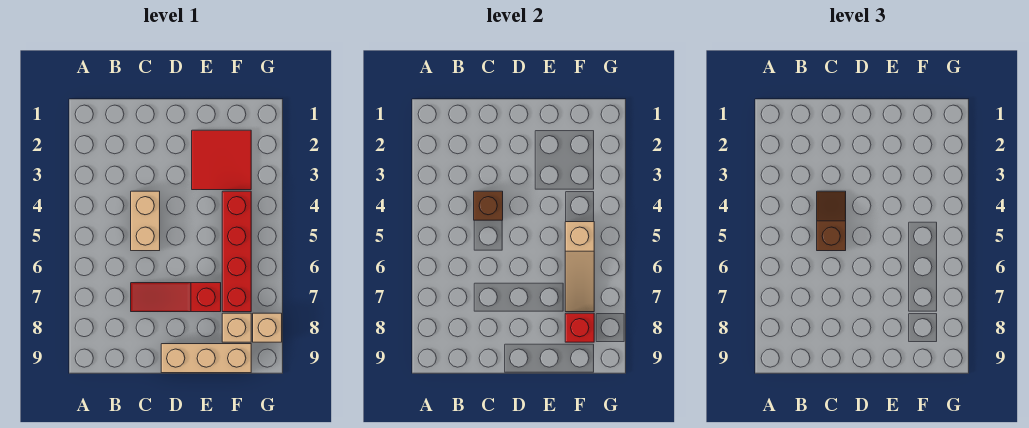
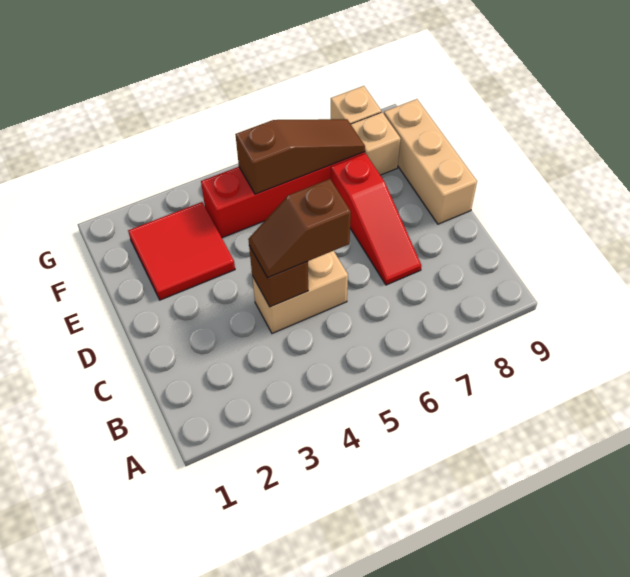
tan 1x3 slope [565,222,594,312] -> brown 1x3 slope [235,119,365,194]
red 1x1 brick [565,313,594,342] -> none

